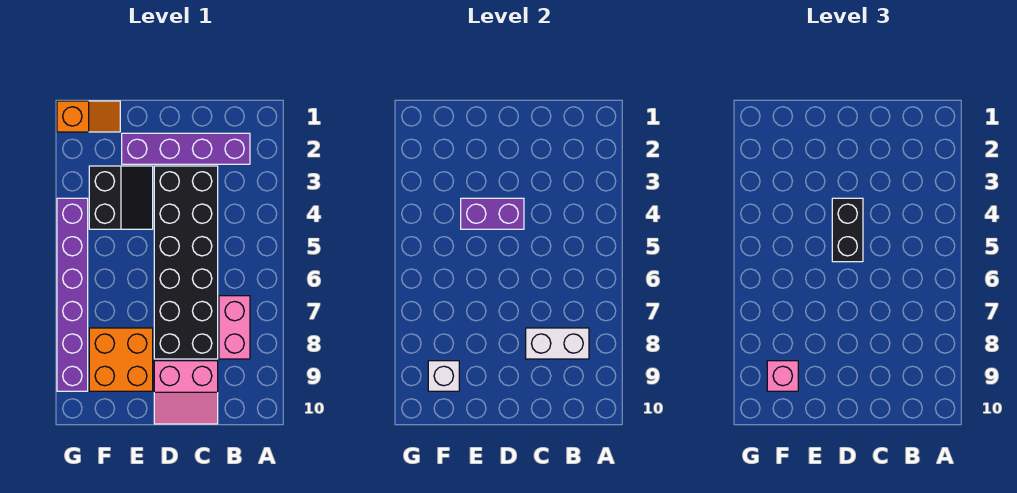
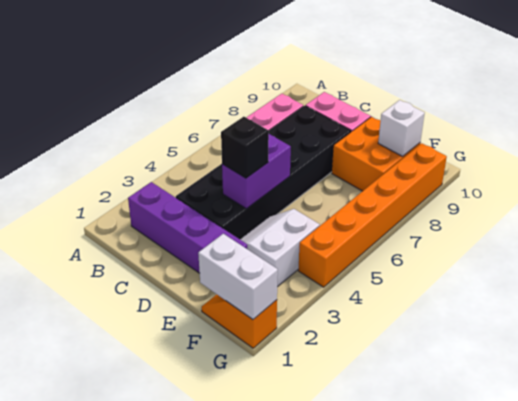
white 1x2 brick [526,328,589,359] -> white 1x2 brick moved to [198,234,278,319]
purple 1x2 brick [461,198,524,229] -> purple 1x2 brick turned to [222,134,291,209]
black 1x2 brick [832,198,863,262] -> black 1x1 brick [221,117,269,178]
black 2x2 slope [89,166,153,229] -> white 2x2 slope [240,209,320,287]
pink 1x1 brick [767,361,798,391] -> none
purple 1x6 brick [57,198,88,391] -> orange 1x6 brick [298,143,447,287]

